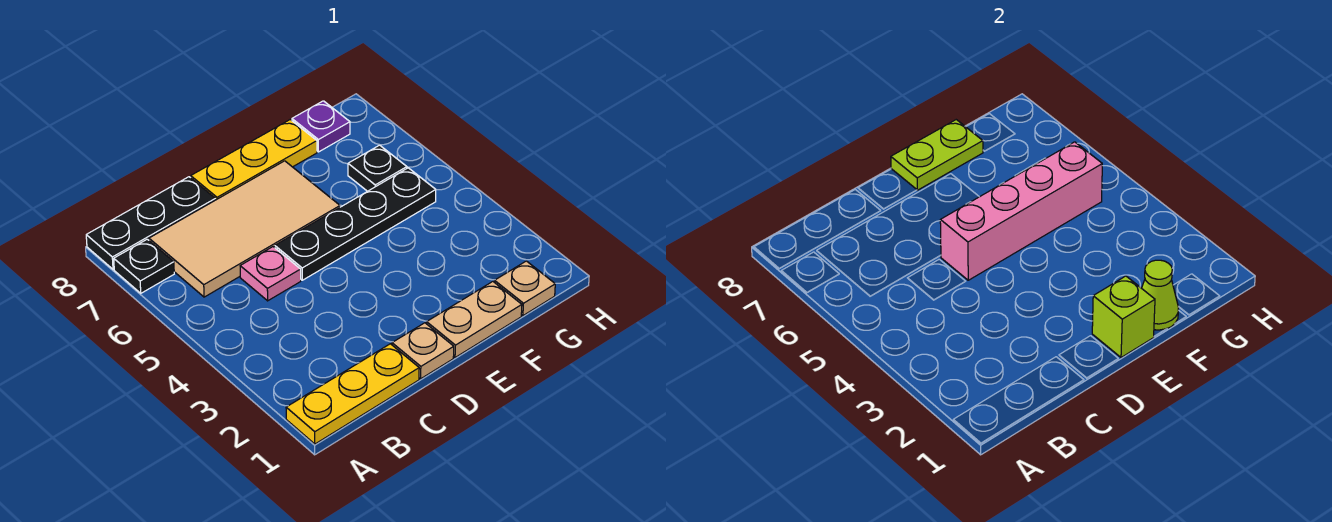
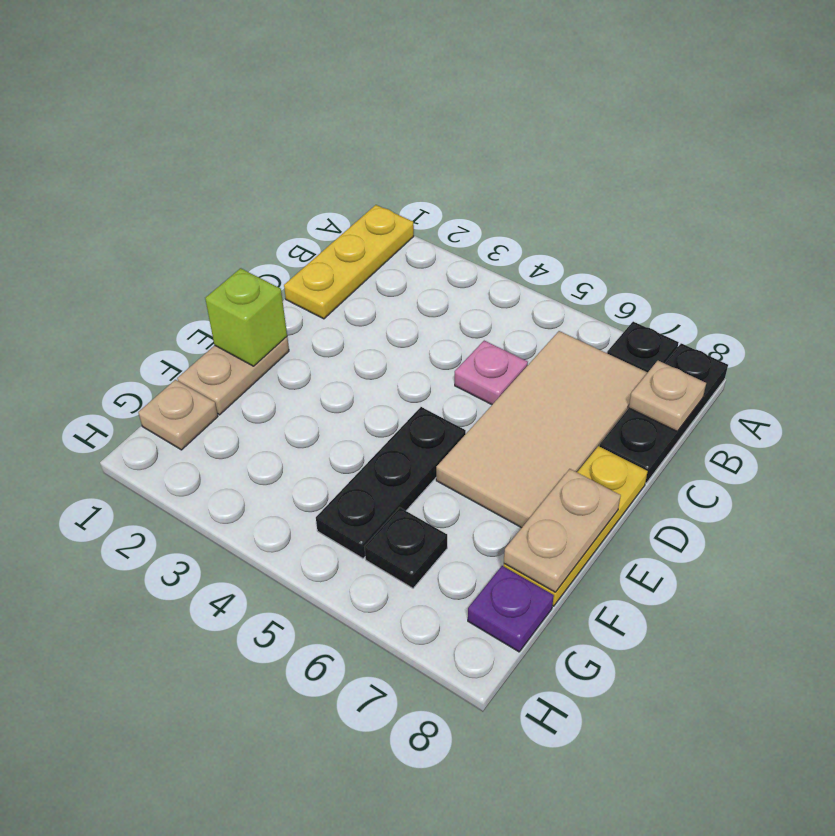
tan 1x1 plate [392,323,454,379] -> tan 1x1 plate moved to [629,361,706,431]
black 1x4 plate [275,168,436,280] -> black 1x3 plate [316,407,466,558]
pink 1x4 brick [940,142,1102,280] -> none
lime 1x2 plate [891,120,983,190] -> tan 1x2 plate [504,469,621,592]
lime 1x1 cone [1142,260,1179,330] -> none

